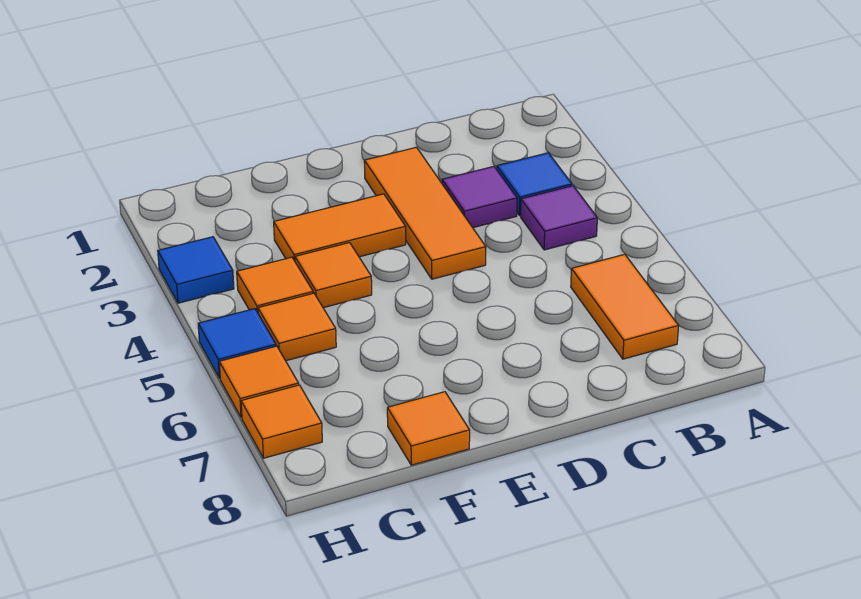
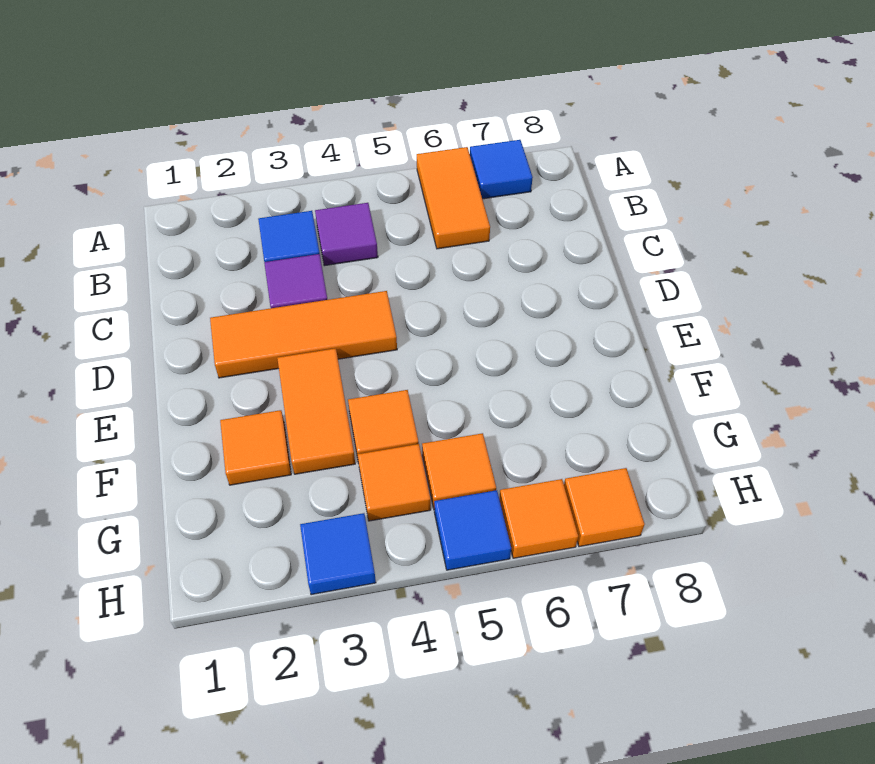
none -> blue 1x1 tile [470,140,533,199]
orange 1x2 tile [571,254,679,359] -> orange 1x2 tile turned to [417,147,490,249]
orange 1x1 tile [387,392,470,465] -> orange 1x1 tile moved to [220,410,291,485]

